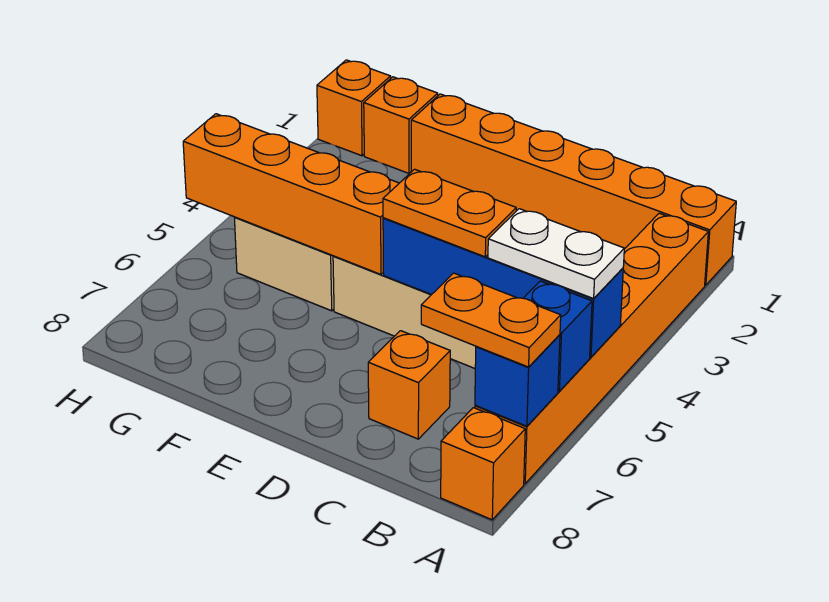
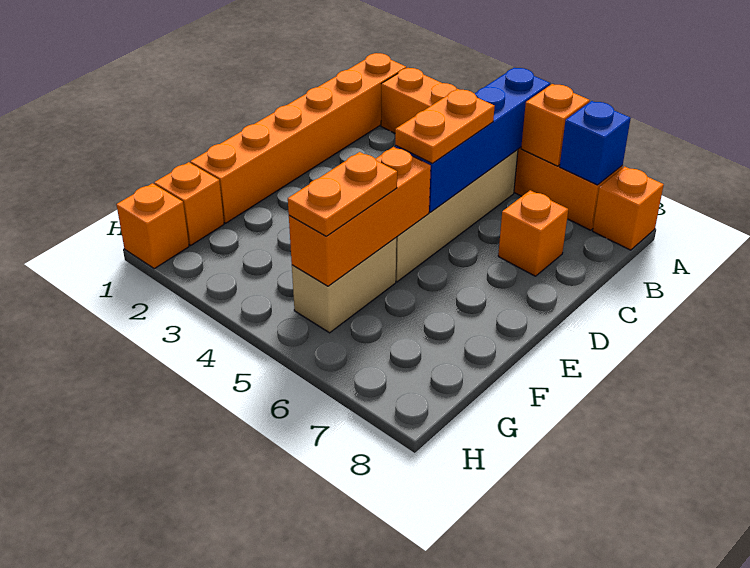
white 1x2 plate [488,209,624,299] -> none
blue 1x1 brick [524,281,592,391] -> orange 1x1 brick [521,84,590,166]
orange 1x2 plate [421,273,561,367] -> orange 1x2 plate moved to [288,152,397,236]
orange 1x4 brick [183,114,399,274] -> orange 1x3 brick [289,147,431,286]

